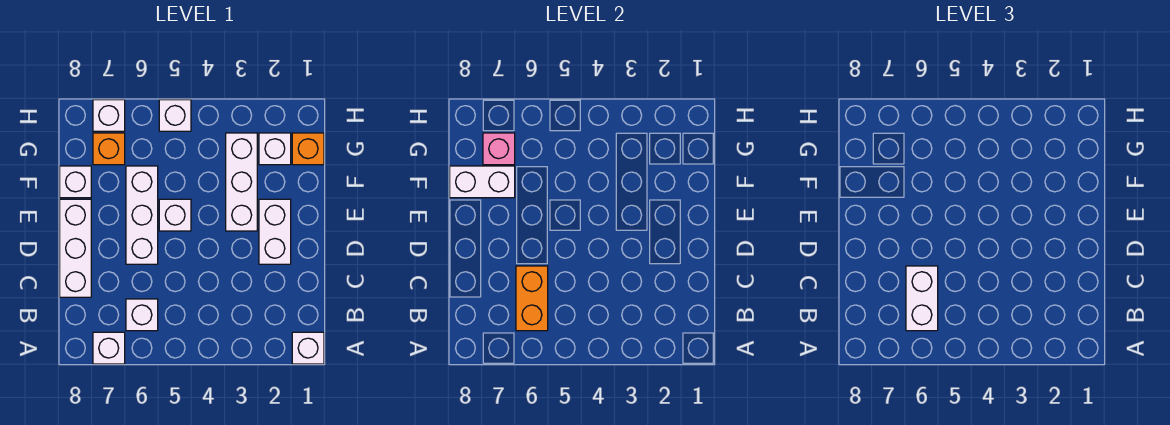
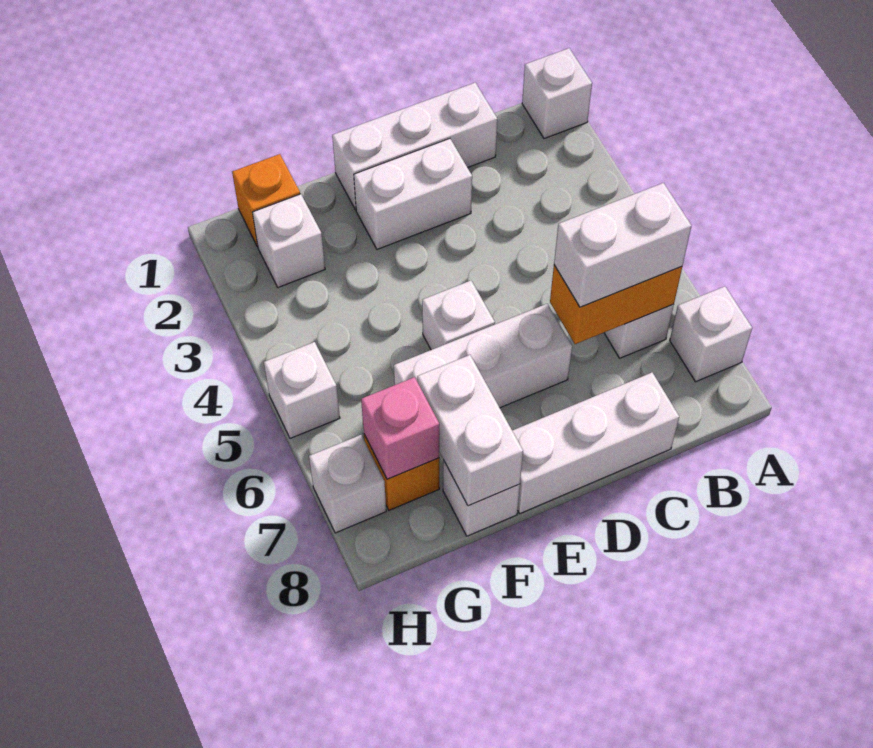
white 1x3 brick [226,133,257,231] -> white 1x3 brick moved to [332,83,497,210]

